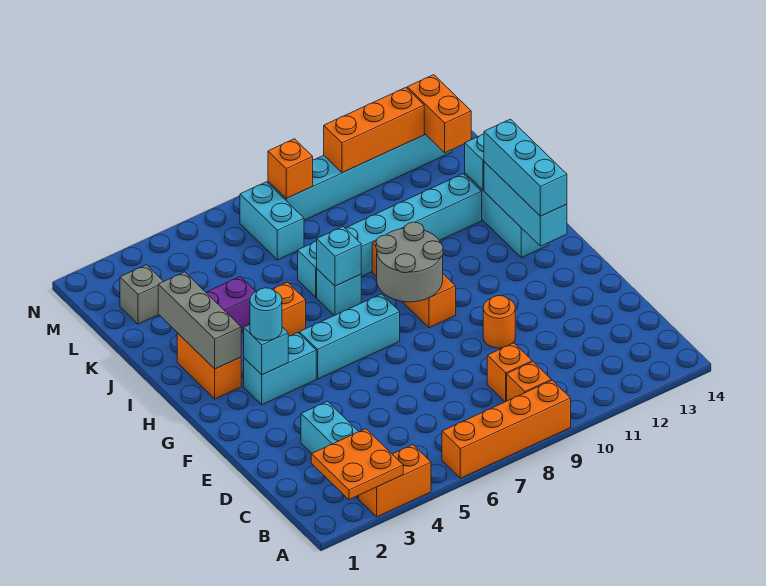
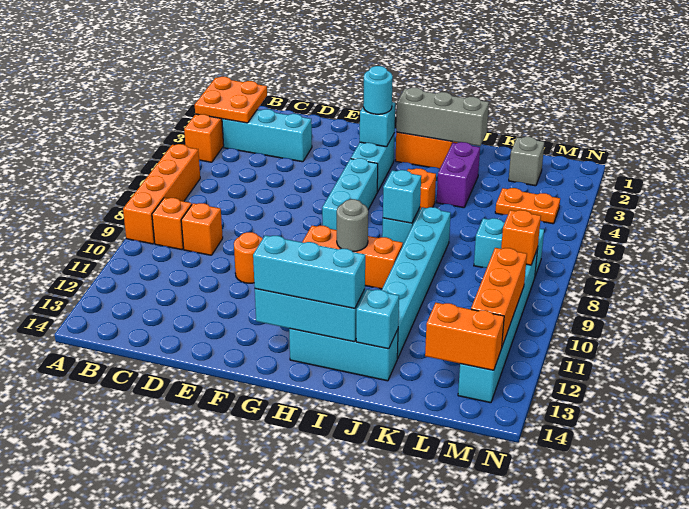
grey 2x2 round brick [376,222,443,302] -> grey 1x1 round brick [337,199,368,251]
none -> orange 1x2 plate [495,188,560,224]

